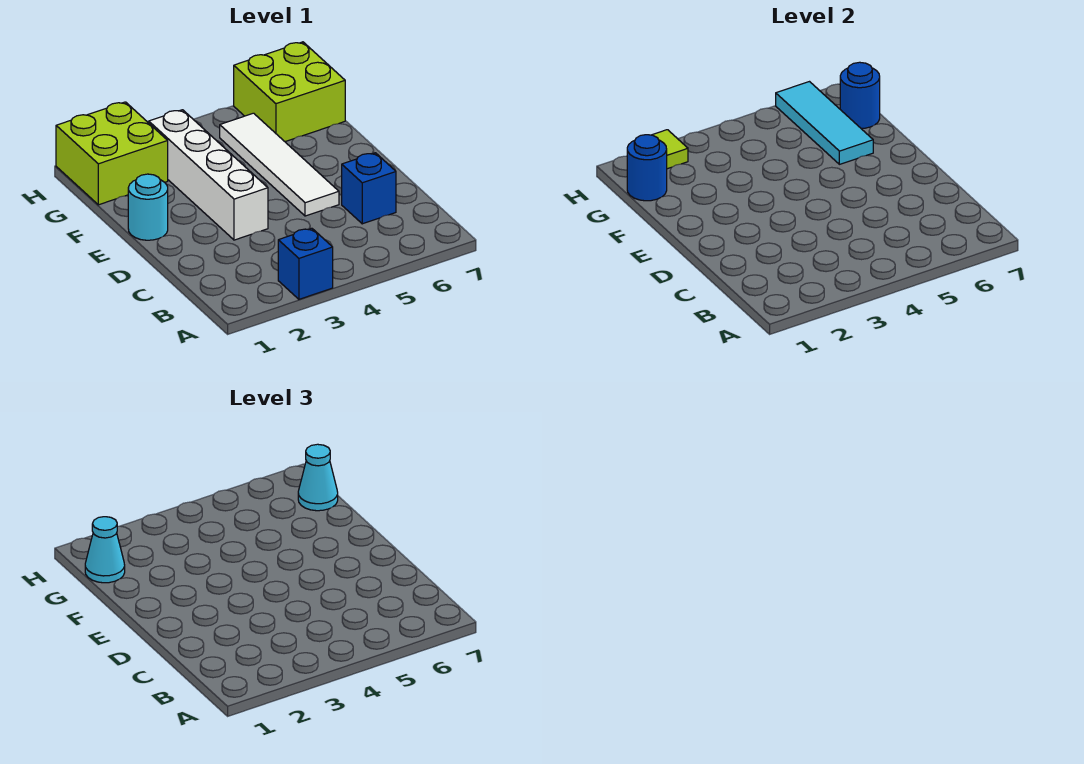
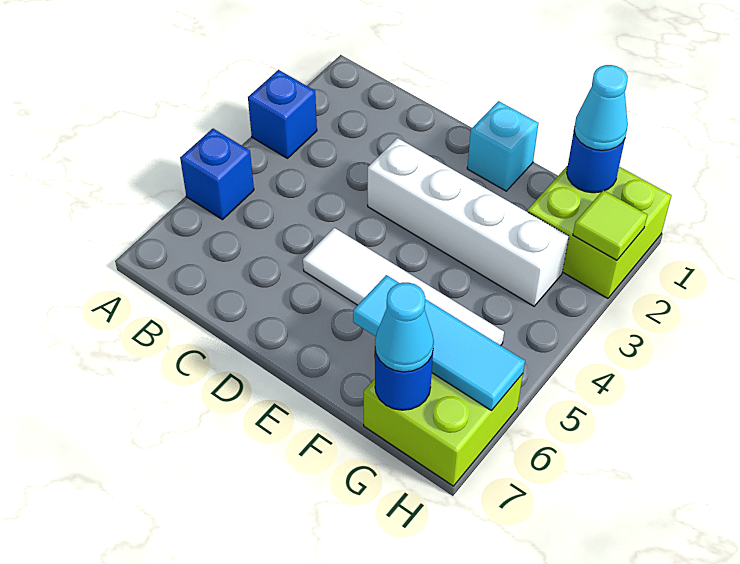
blue 1x1 brick [342,153,396,224] -> blue 1x1 brick moved to [180,129,254,220]
cyan 1x1 round brick [128,174,168,240] -> cyan 1x1 brick [467,101,539,191]

